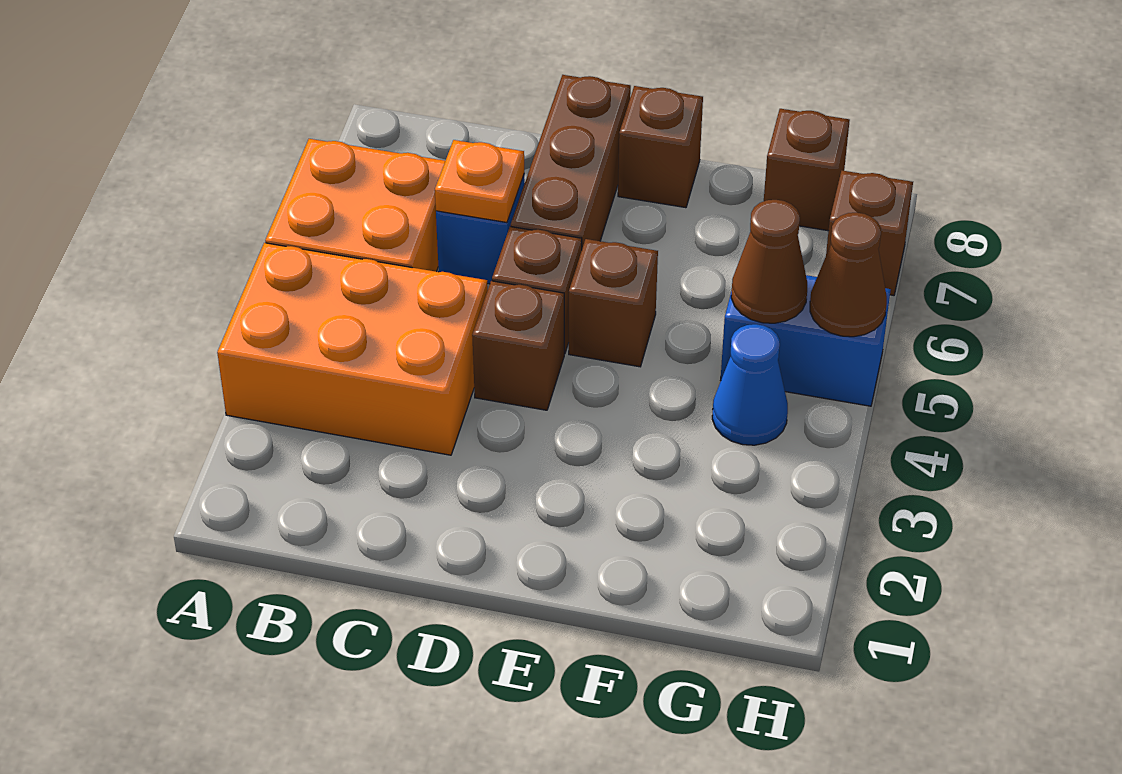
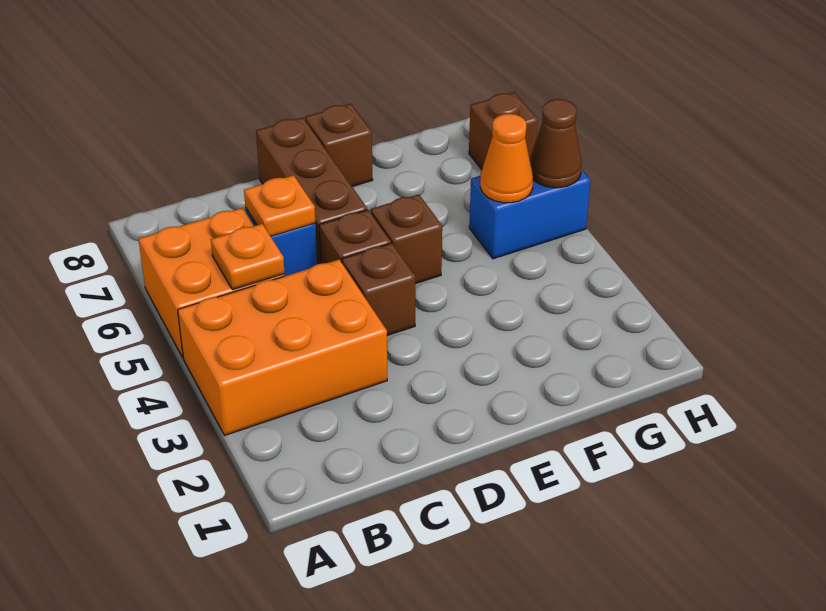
none -> orange 1x1 plate [211,224,285,290]
blue 1x1 cone [712,324,788,445] -> none
brown 1x1 cone [731,200,807,323] -> orange 1x1 cone [480,114,533,203]
brown 1x1 brick [764,109,850,231] -> none

